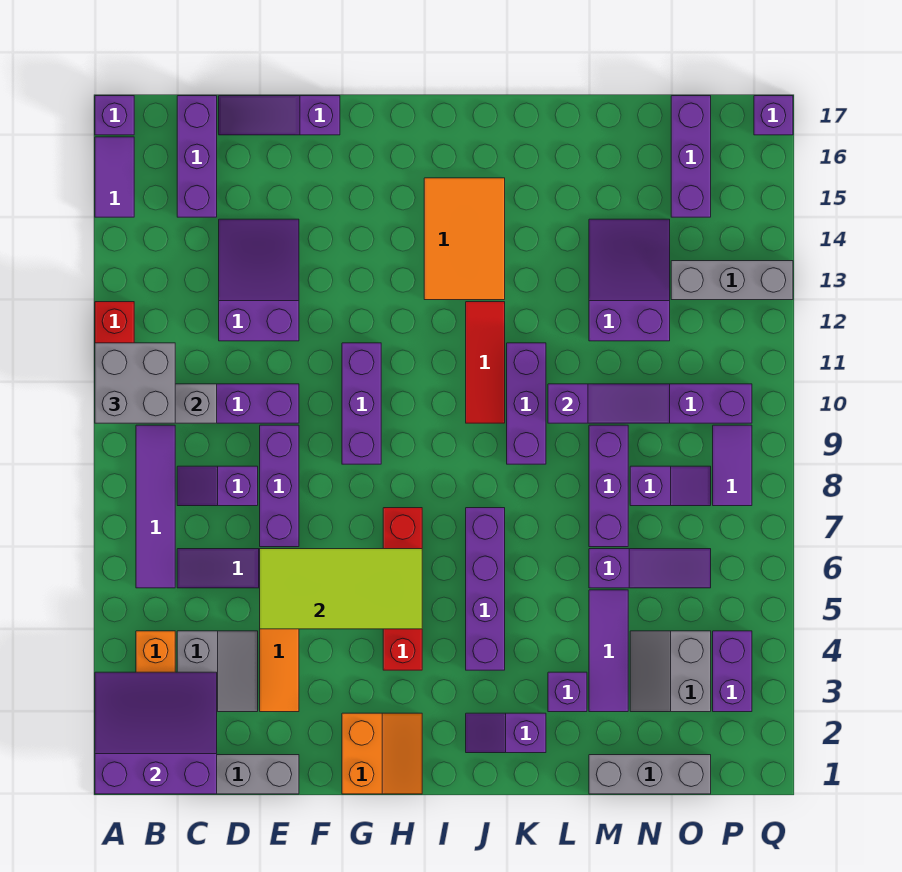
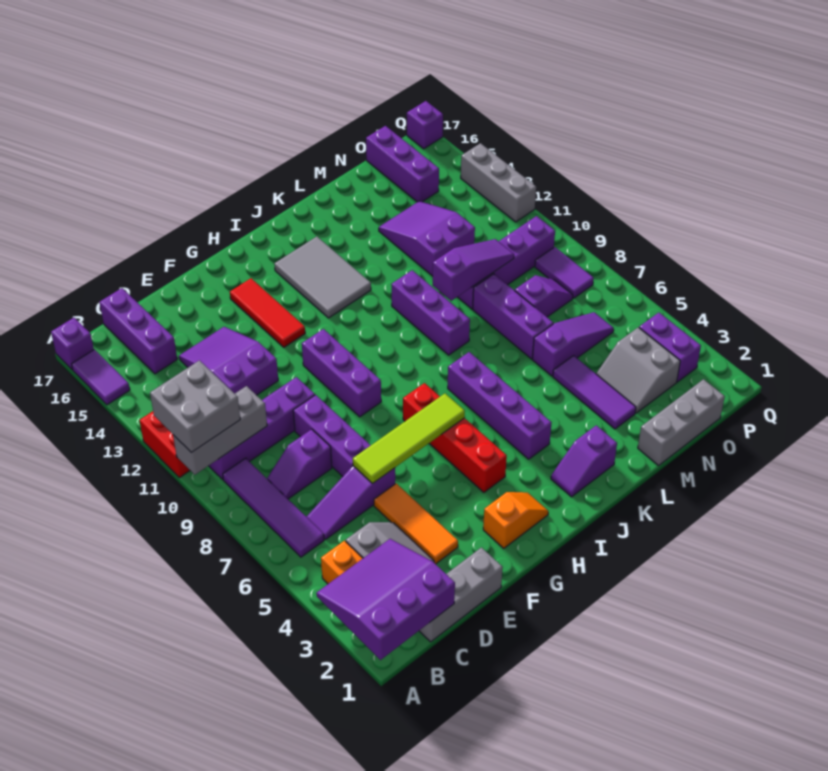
purple 1x3 slope [219,96,340,135] -> none
lime 2x4 tile [260,549,422,629] -> lime 1x4 tile [353,394,465,483]
orange 2x2 slope [342,713,422,794] -> orange 1x2 slope [483,492,548,548]
orange 2x3 tile [424,178,505,300] -> grey 2x3 tile [274,237,371,318]
red 1x3 tile [466,302,505,423] -> red 1x3 tile moved to [230,278,305,347]
purple 1x1 brick [548,672,587,712] -> none
grey 1x3 brick [671,261,793,300] -> grey 1x3 brick turned to [461,143,536,222]

